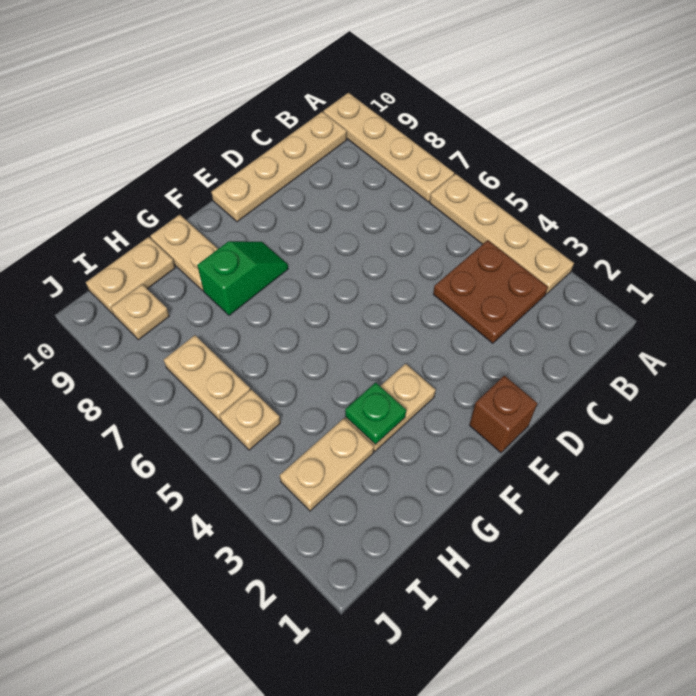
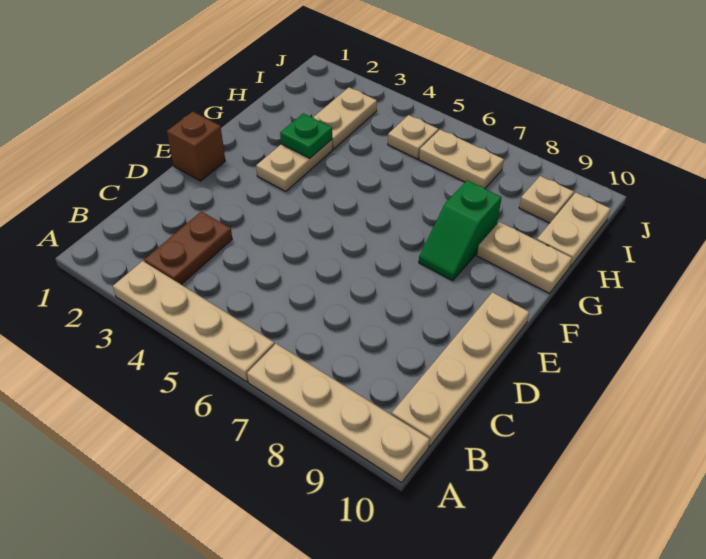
brown 2x2 plate [433,240,548,343] -> brown 1x2 plate [144,211,232,285]

